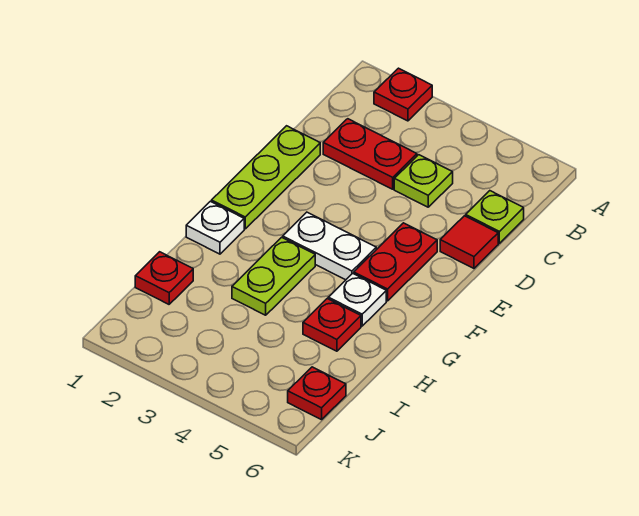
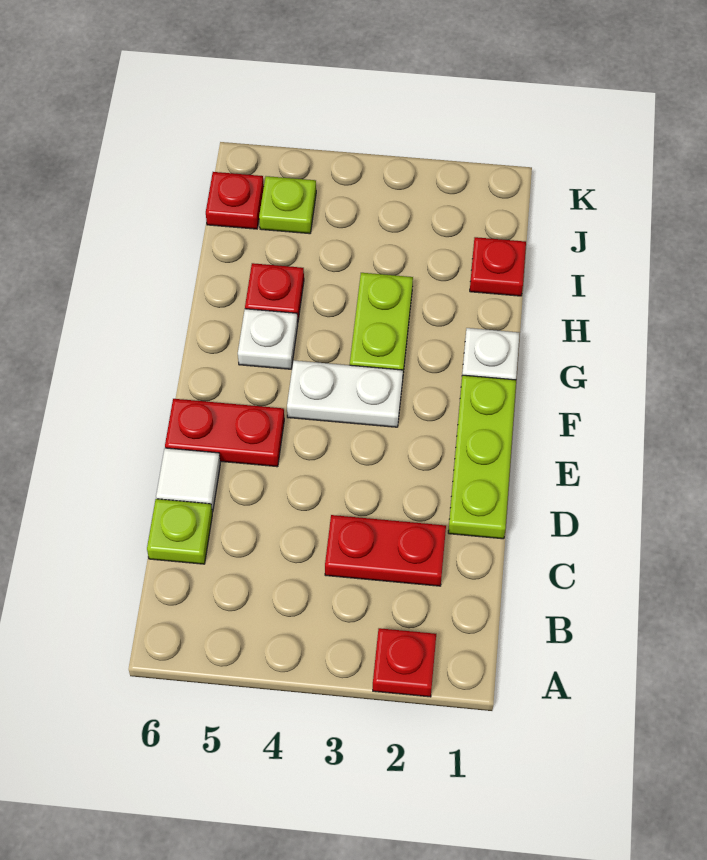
lime 1x1 plate [394,155,453,207] -> lime 1x1 plate moved to [259,176,316,234]
red 1x1 tile [440,216,498,268] -> white 1x1 tile [156,448,220,512]
red 1x2 plate [354,223,437,301] -> red 1x2 plate turned to [165,399,284,467]

